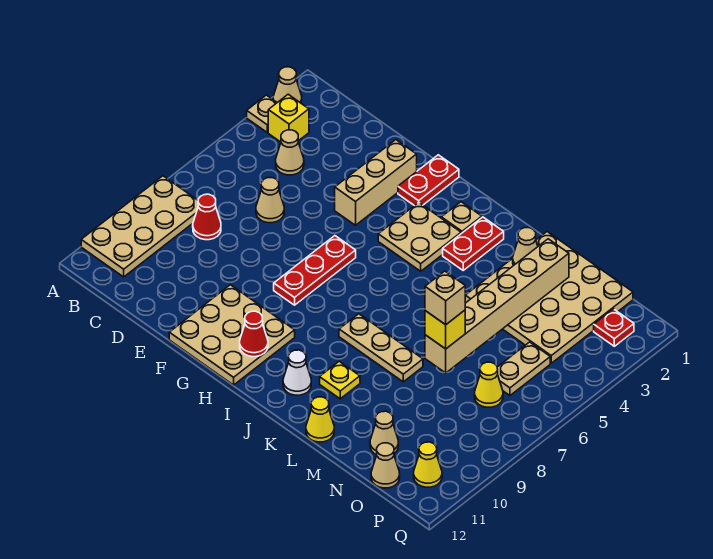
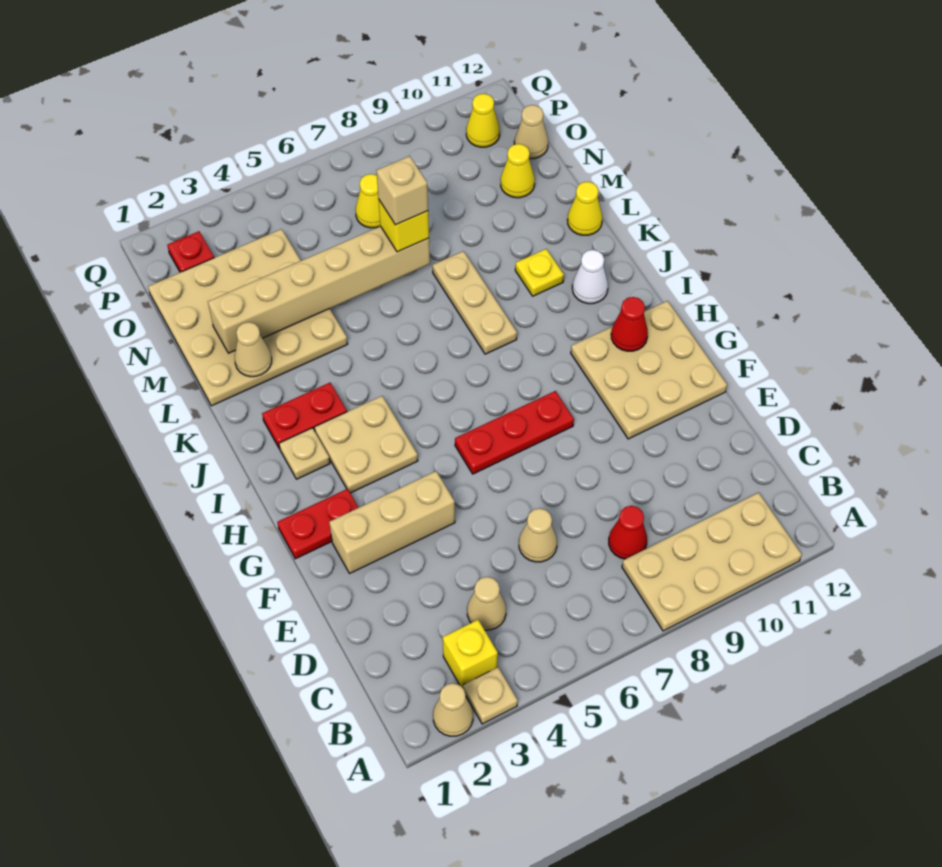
tan 1x1 cone [370,411,398,455] -> yellow 1x1 cone [501,144,535,198]
tan 1x2 plate [497,342,550,395] -> none

